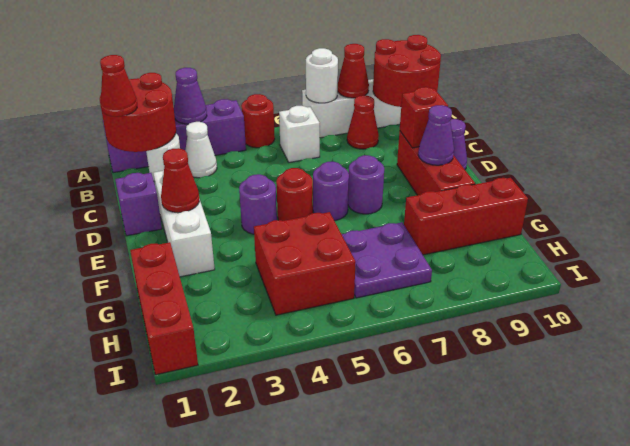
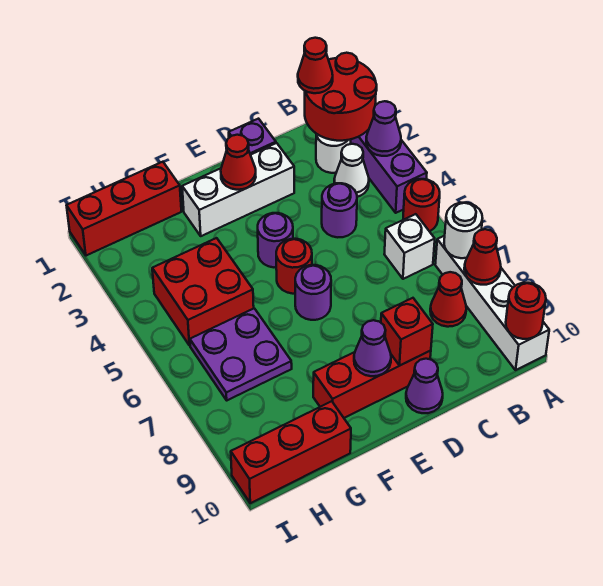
red 2x2 round brick [373,35,441,107] -> red 1x1 round brick [506,283,546,339]
purple 1x1 round brick [348,155,384,214] -> purple 1x1 round brick moved to [322,183,357,237]
red 1x3 brick [404,178,528,255] -> red 1x3 brick turned to [231,401,351,503]

